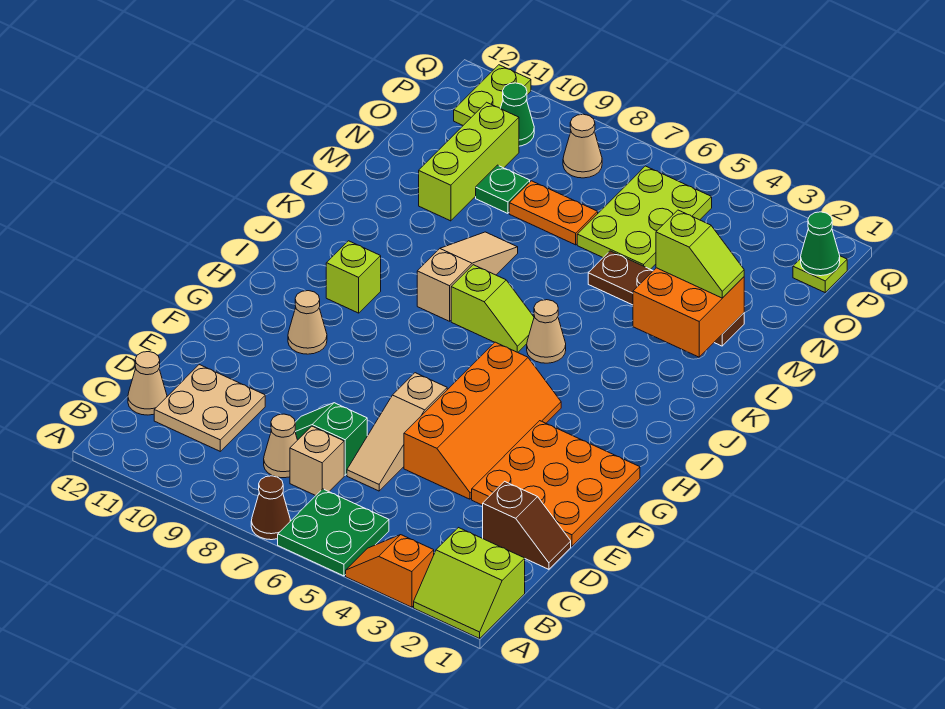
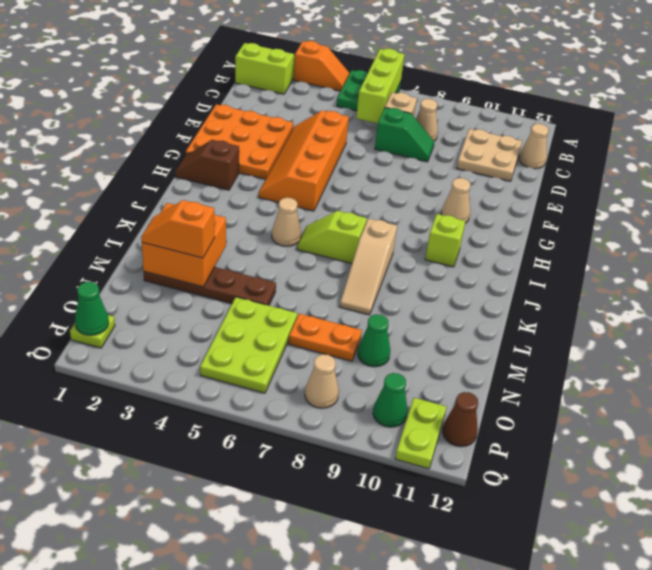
brown 1x1 cone [251,476,291,540] -> brown 1x1 cone moved to [442,392,478,447]
brown 1x2 slope [483,481,571,569] -> brown 1x2 slope moved to [175,140,239,190]
tan 1x3 slope [347,373,447,491] -> none
lime 1x2 slope [656,210,744,298] -> orange 1x2 slope [141,200,215,258]
lime 1x3 brick [419,102,519,221] -> lime 1x3 brick moved to [356,49,404,123]
green 1x1 plate [476,165,530,213] -> green 1x1 cone [358,314,390,367]

